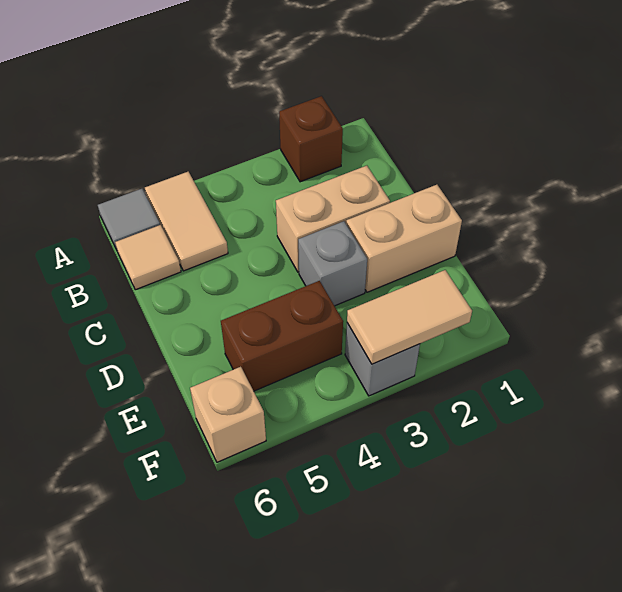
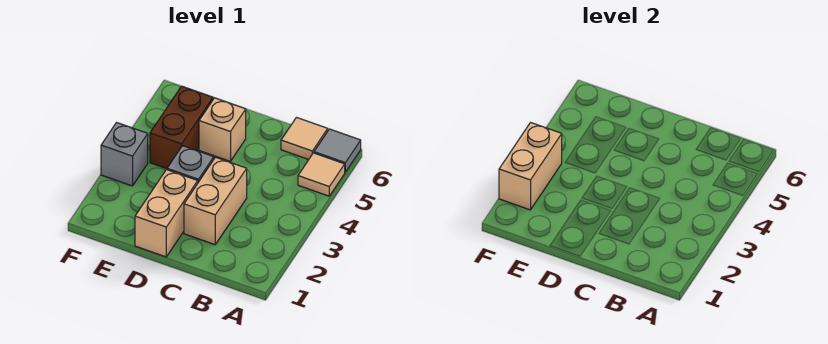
brown 1x1 brick [279,96,343,182] -> none
tan 1x2 tile [145,172,228,271] -> tan 1x1 tile [298,153,345,196]
tan 1x2 tile [347,270,472,364] -> tan 1x2 brick [499,123,562,210]
tan 1x1 brick [190,367,266,462] -> tan 1x1 brick moved to [199,98,246,161]

